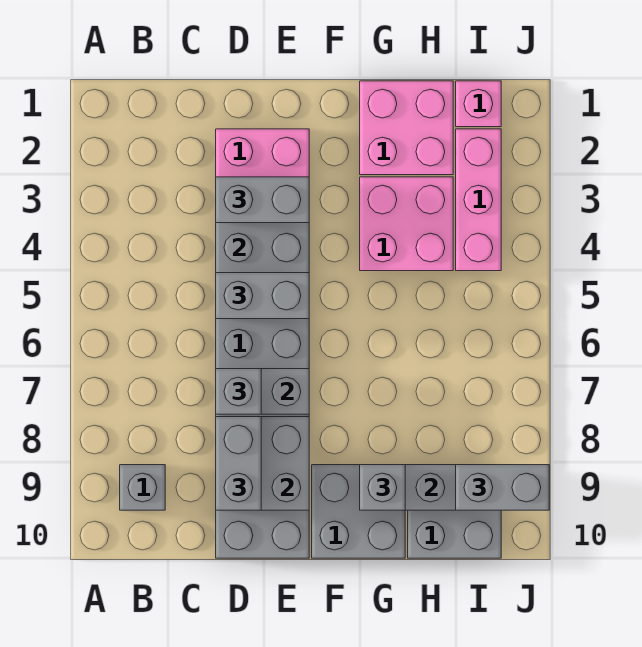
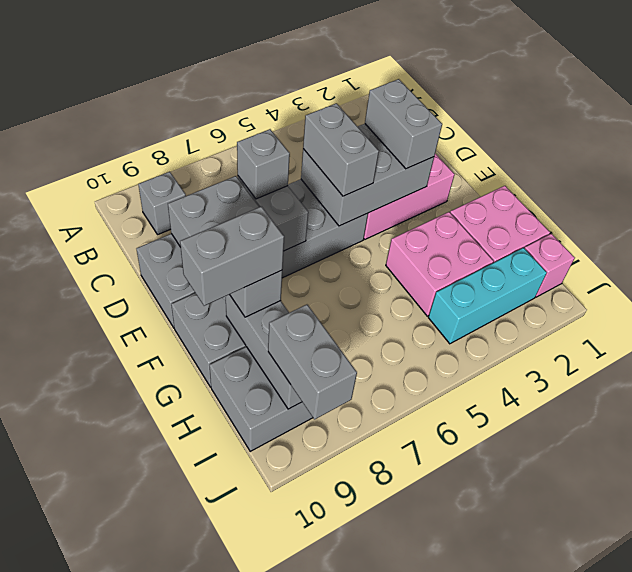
grey 1x2 brick [216,417,261,510] -> grey 1x2 brick moved to [180,206,284,306]
pink 1x3 brick [456,129,501,271] -> cyan 1x3 brick [428,248,547,344]

